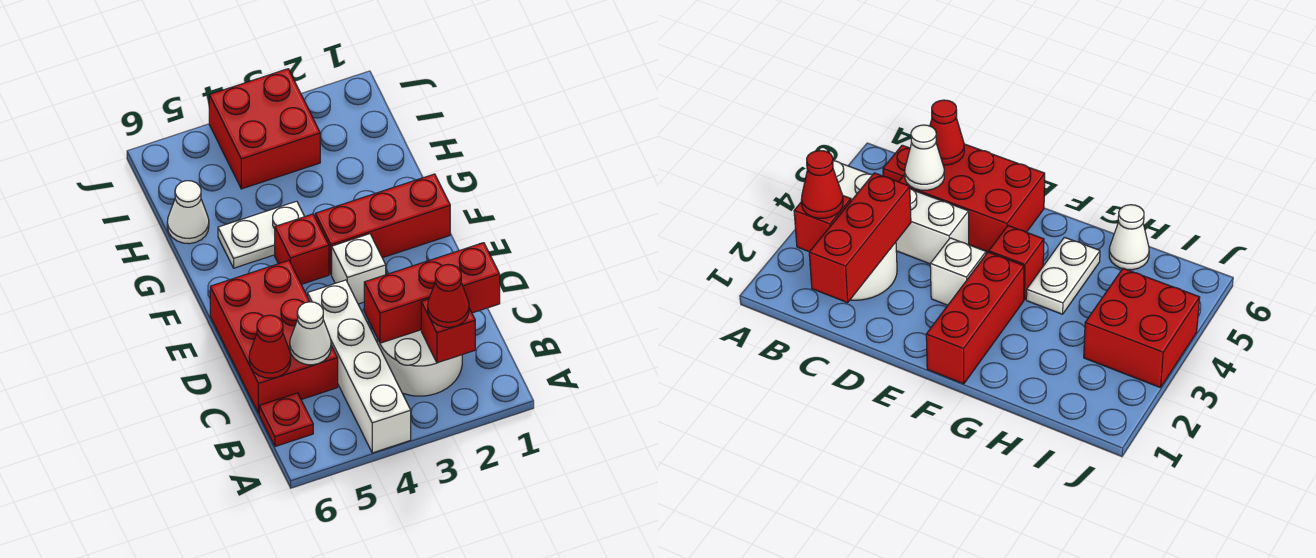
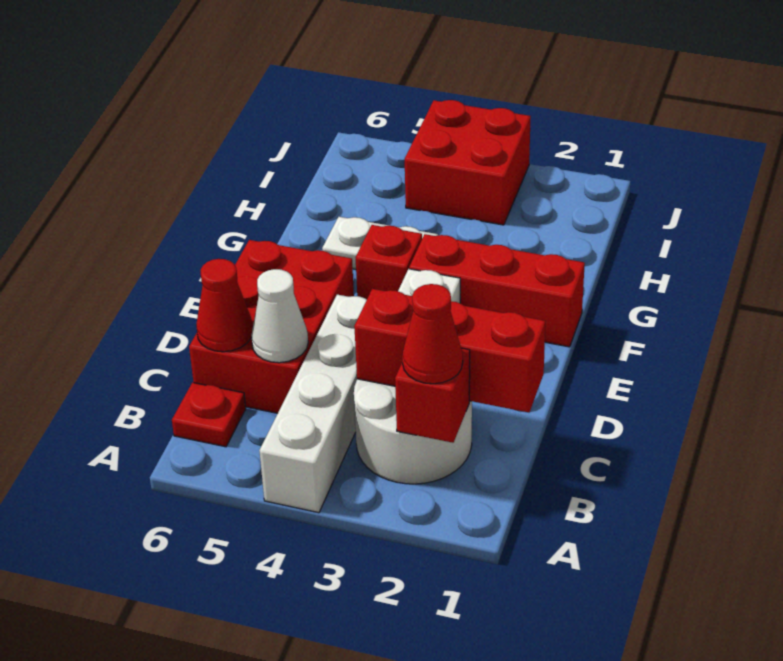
white 1x1 cone [167,181,209,244] -> none

